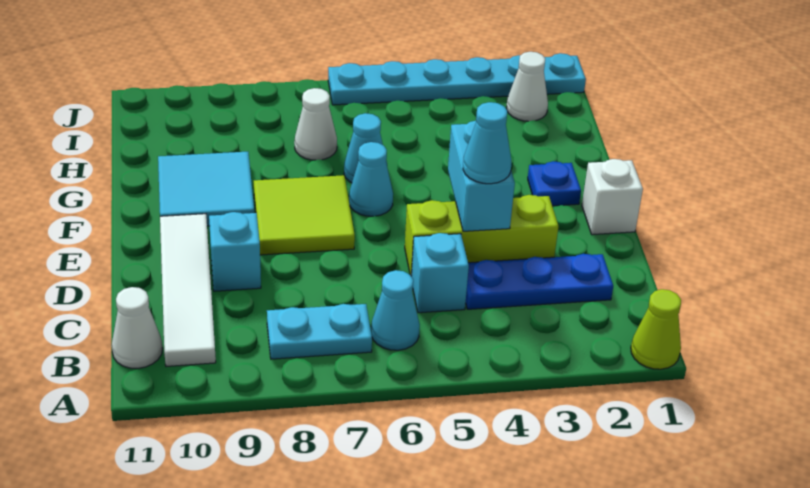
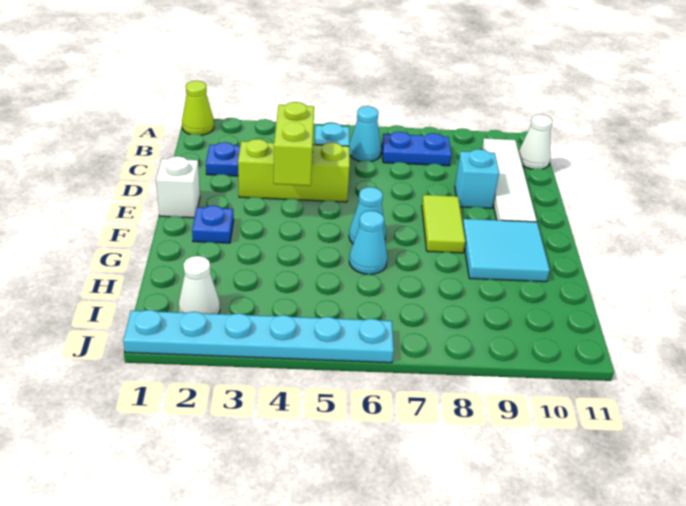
cyan 1x2 plate [267,304,372,359] -> blue 1x2 plate [382,132,451,166]
cyan 1x2 brick [448,121,515,231] -> lime 1x2 brick [274,102,314,186]
cyan 1x1 cone [463,102,511,184] -> none
lime 2x2 tile [254,175,355,255] -> lime 1x2 tile [422,195,465,253]
white 1x1 cone [294,88,337,160] -> none

